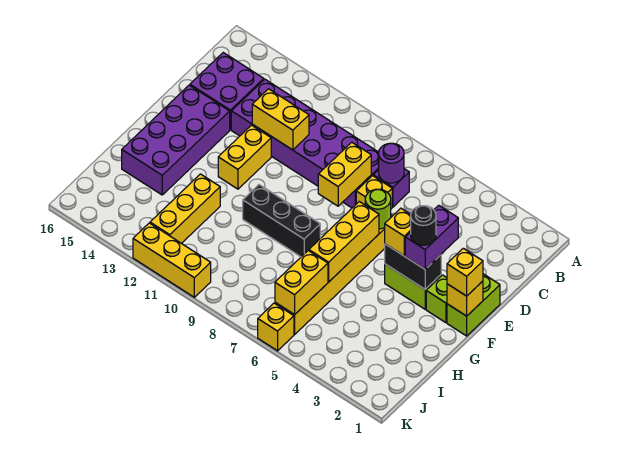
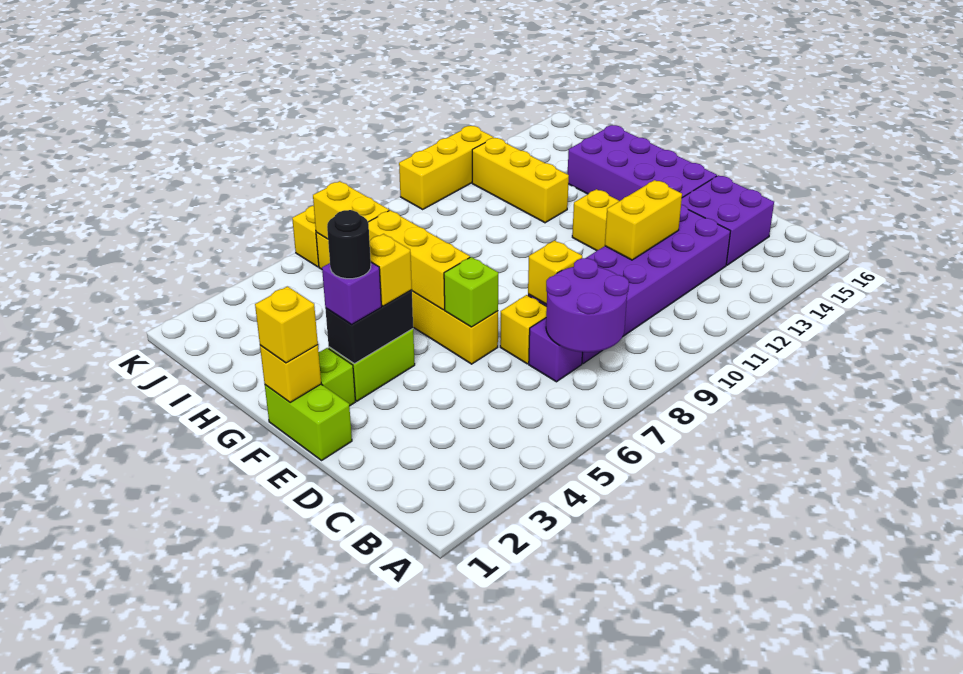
purple 1x1 round brick [379,143,404,183] -> purple 2x2 round brick [546,258,629,352]
yellow 1x2 brick [318,142,371,206] -> yellow 1x1 brick [528,241,582,304]
purple 1x2 brick [405,205,458,269] -> purple 1x1 brick [322,262,381,325]
lime 1x1 round brick [365,189,391,229] -> lime 1x1 brick [444,257,498,327]
black 1x3 brick [243,185,320,257] -> none

